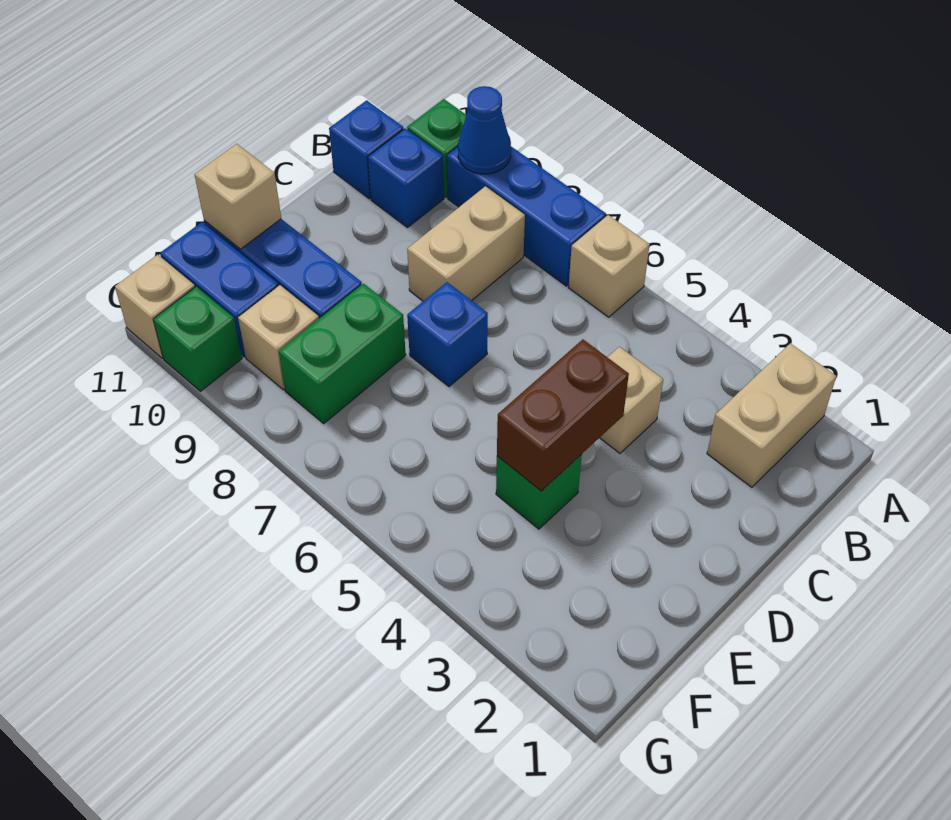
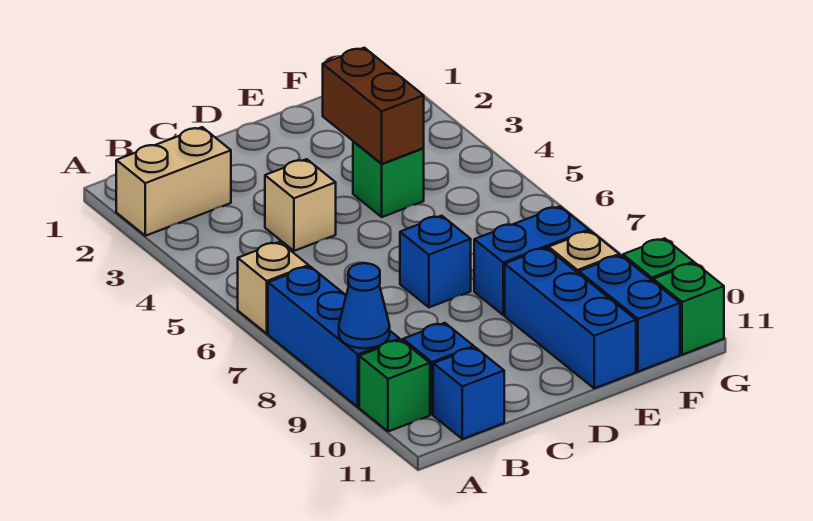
tan 1x2 brick [407,186,525,301] -> none
brown 1x2 brick [497,339,629,491] -> brown 1x2 brick turned to [323,48,424,164]
green 1x2 brick [279,284,406,424] -> blue 1x2 brick [474,206,589,315]
tan 1x1 brick [195,144,281,249] -> none
tan 1x1 brick [115,255,195,358] -> green 1x1 brick [653,263,724,355]

